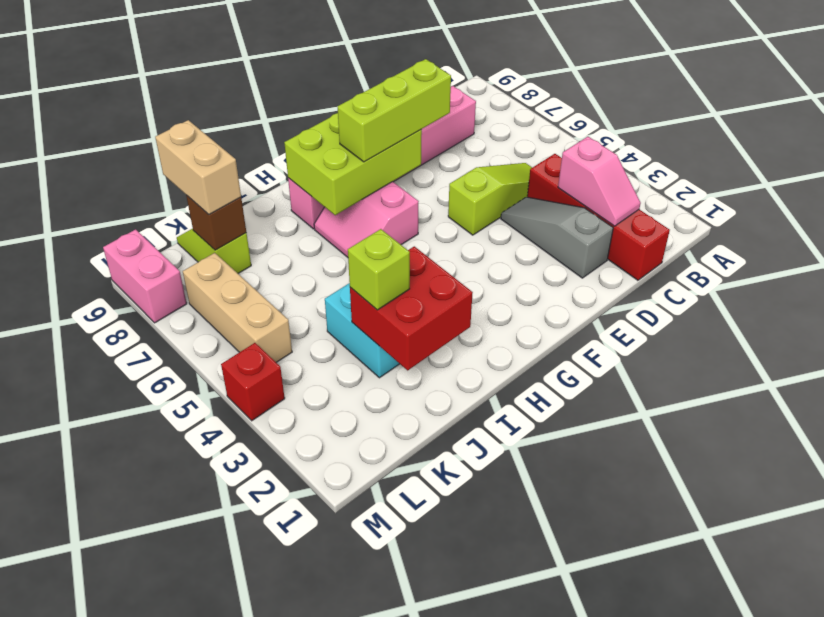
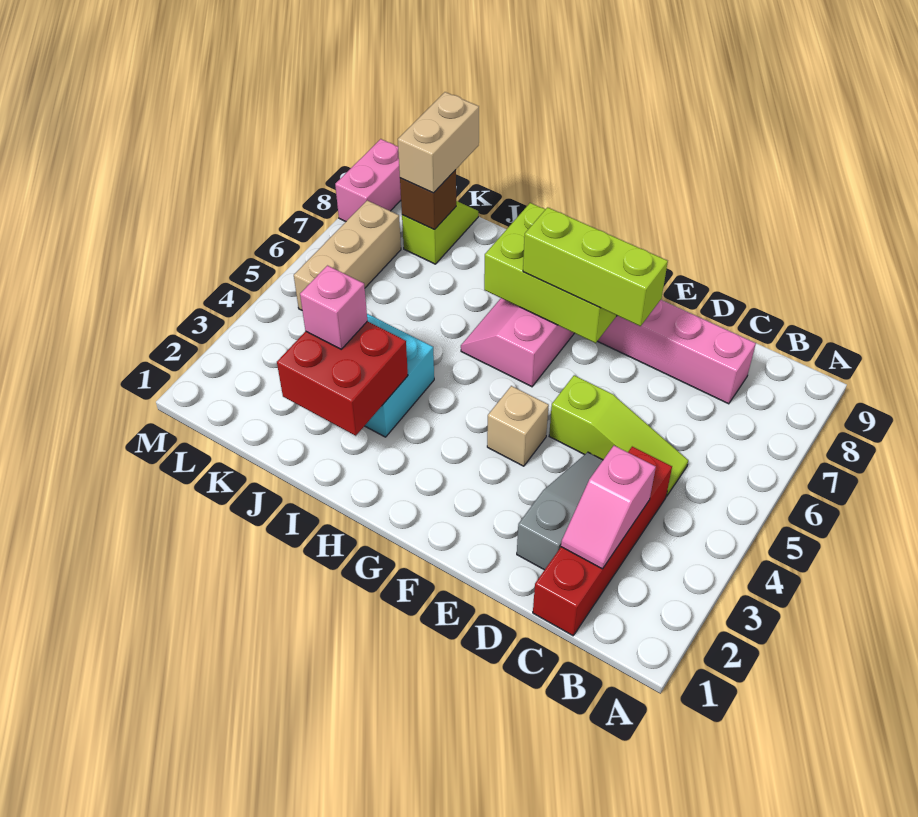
none -> tan 1x1 brick [487,386,549,466]
lime 1x1 brick [348,229,410,310] -> pink 1x1 brick [300,266,367,349]
red 1x1 brick [221,343,285,421] -> none

